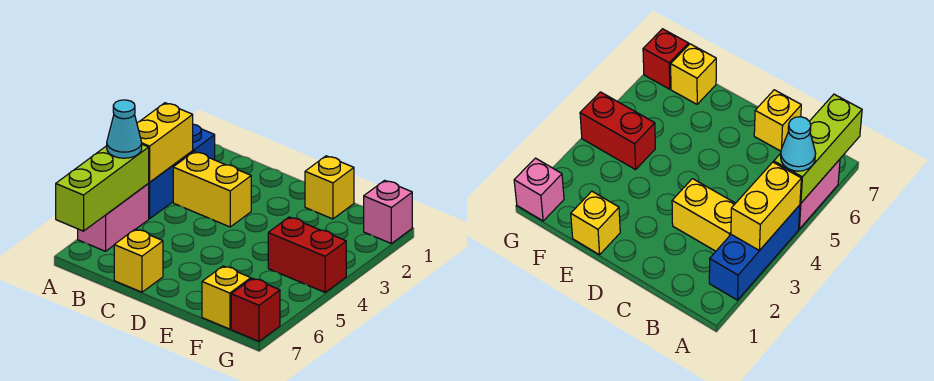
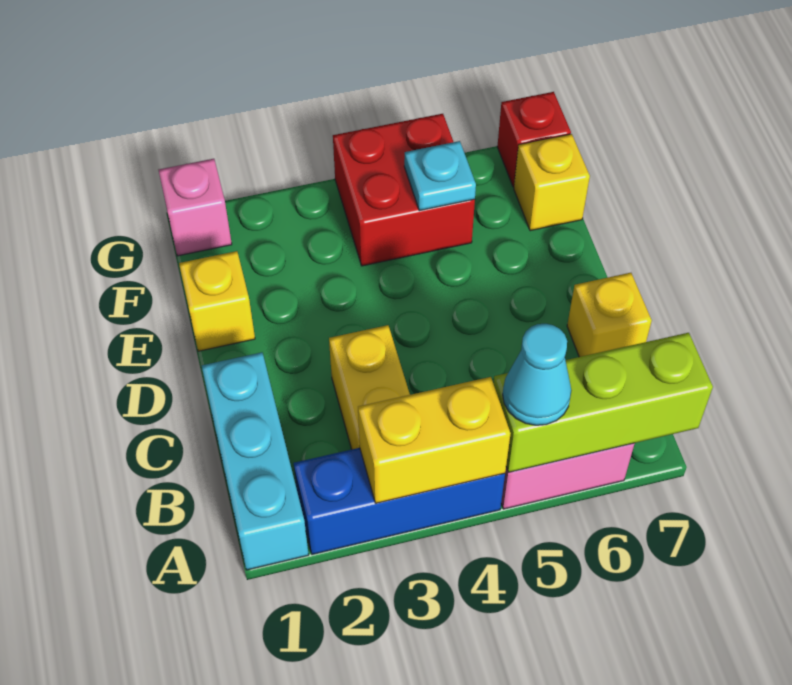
none -> cyan 1x3 brick [202,352,309,570]
red 1x2 brick [268,217,346,292] -> red 2x2 brick [333,114,475,266]
none -> cyan 1x1 plate [404,141,476,211]

